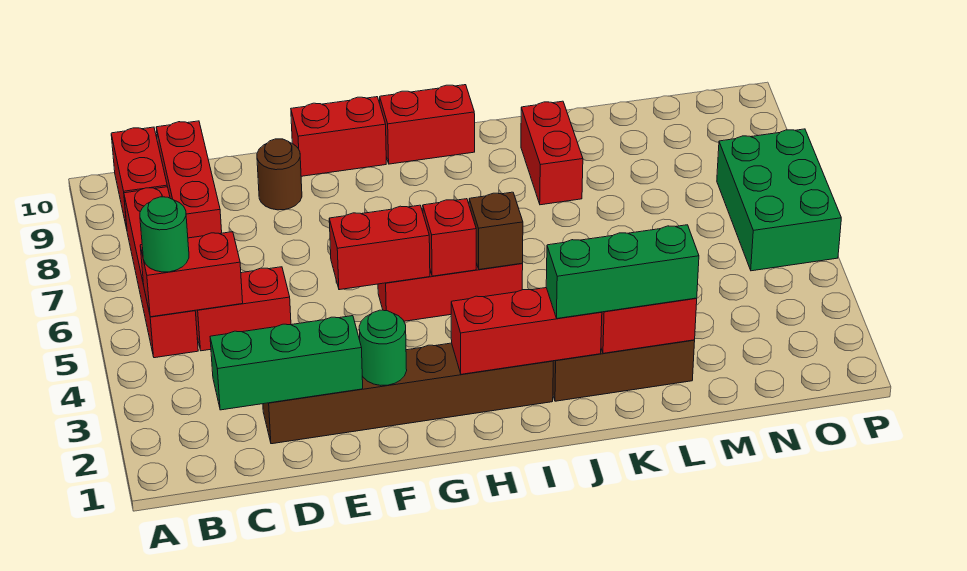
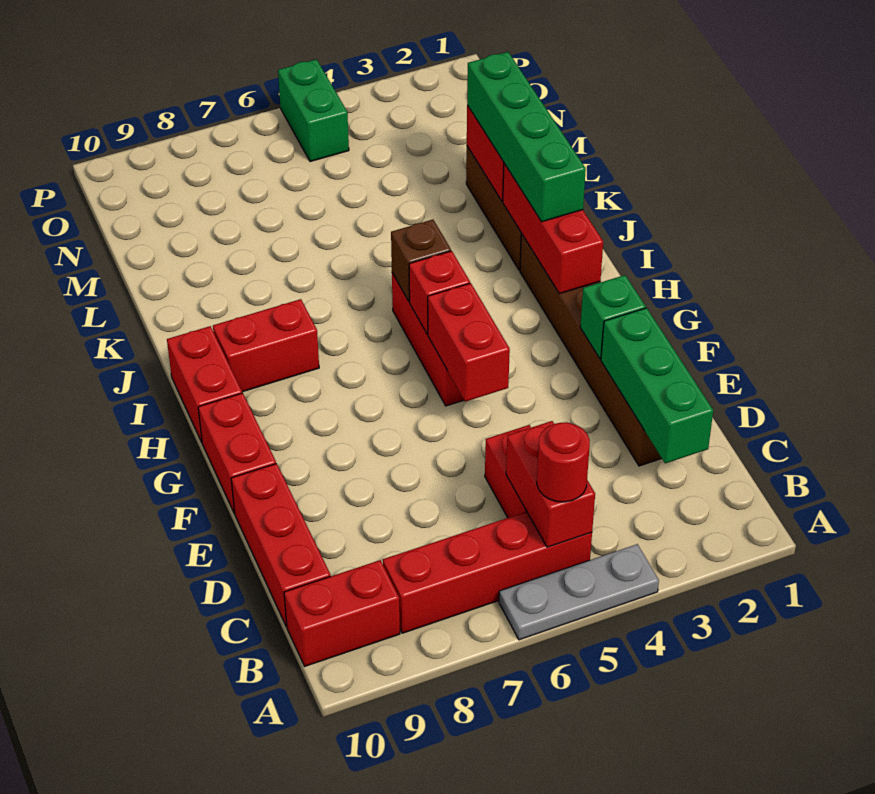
none -> grey 1x3 plate [499,544,659,640]
green 1x1 round brick [140,197,189,272] -> red 1x1 round brick [537,422,590,502]
red 1x3 brick [156,121,222,238] -> red 1x3 brick turned to [231,464,331,627]
brown 1x1 round brick [257,139,302,210] -> none
green 1x1 round brick [359,310,407,385] -> green 1x1 brick [580,275,646,359]
green 1x3 brick [546,225,699,318] -> green 1x4 brick [467,52,586,222]
red 1x2 brick [521,101,583,205] -> red 1x2 brick moved to [213,299,319,392]
green 2x3 brick [717,129,841,271] -> green 1x2 brick [278,59,349,162]

